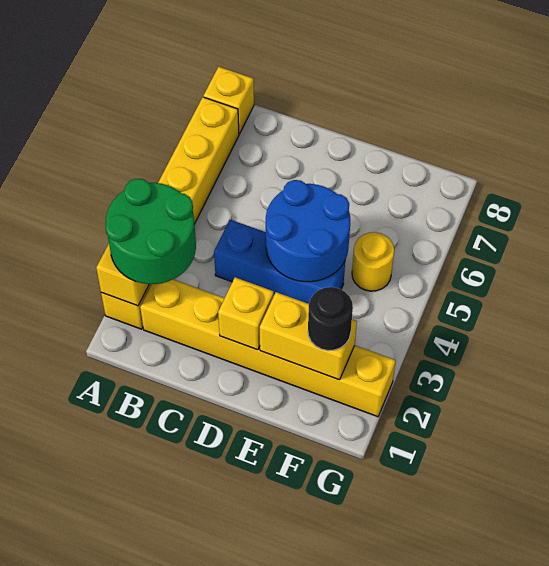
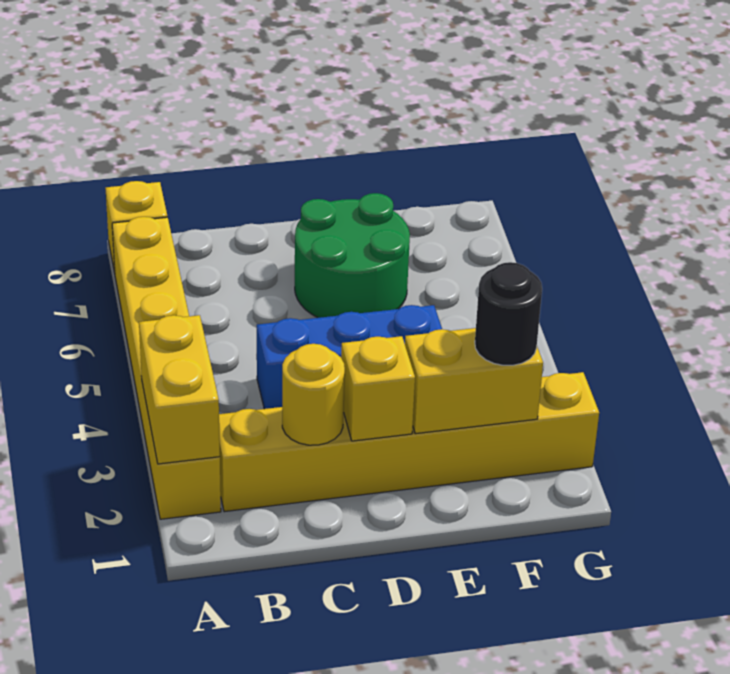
green 2x2 round brick [106,179,196,284] -> green 2x2 round brick moved to [295,193,410,318]
blue 2x2 round brick [266,180,350,282] -> none
yellow 1x1 round brick [352,232,394,291] -> yellow 1x1 round brick moved to [282,344,345,445]

